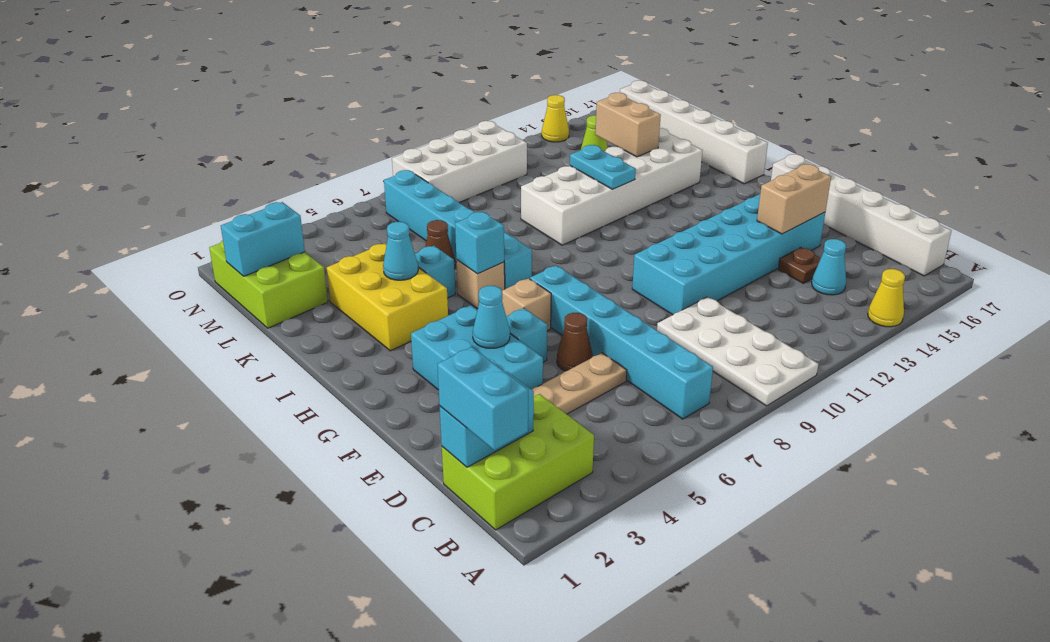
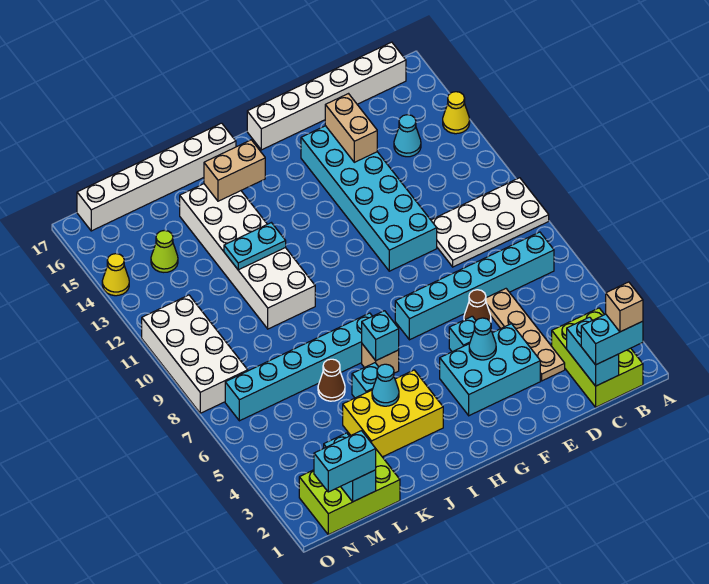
brown 1x1 plate [778,247,821,283] -> none
tan 1x1 brick [502,278,551,331] -> tan 1x1 brick moved to [606,282,643,332]
tan 1x2 brick [595,93,661,157] -> tan 1x2 brick moved to [204,140,265,201]
none -> cyan 1x2 brick [314,431,376,492]

